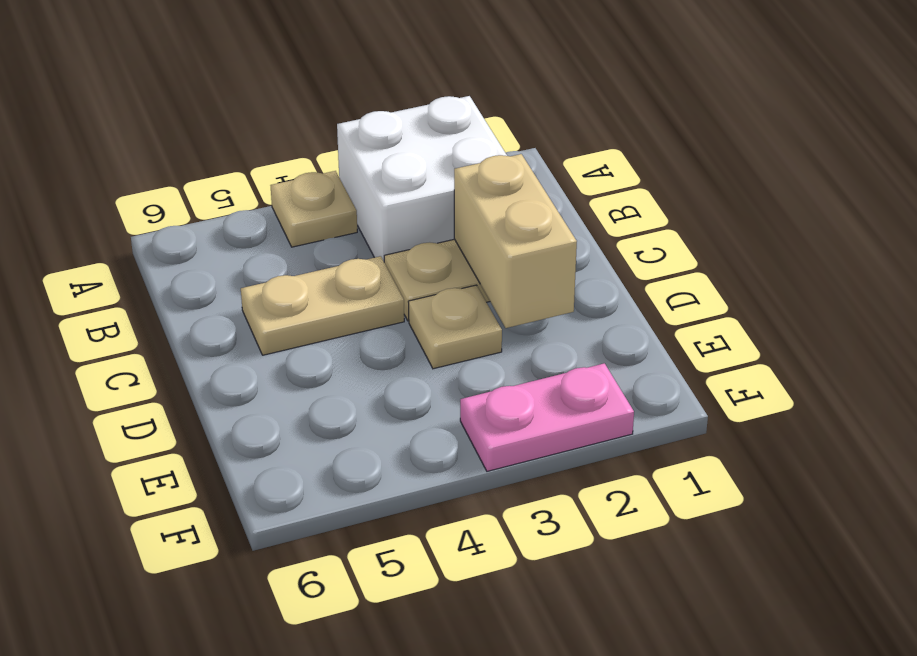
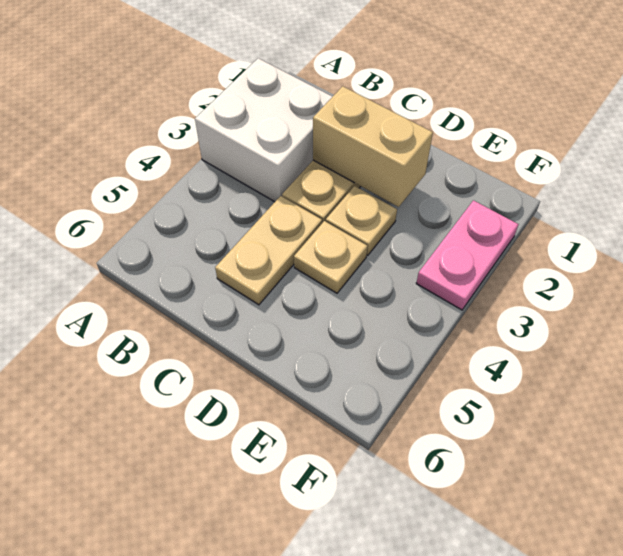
tan 1x1 plate [271,171,357,247] -> tan 1x1 plate moved to [294,221,367,293]

